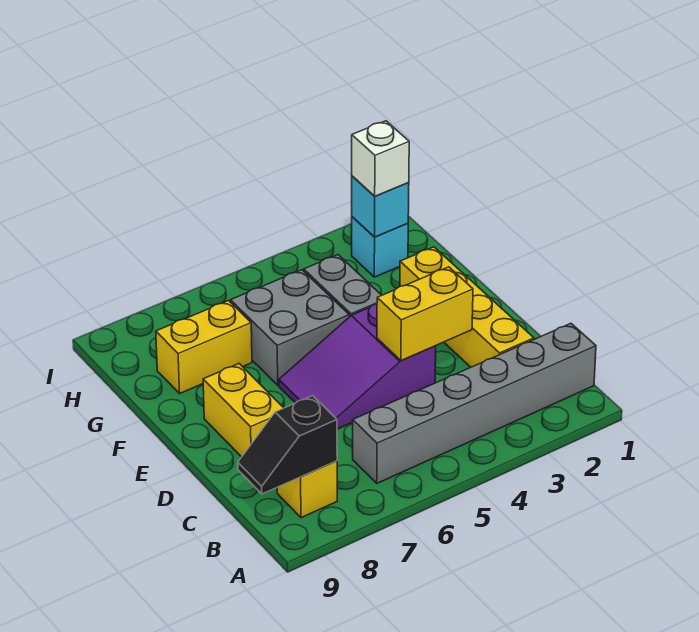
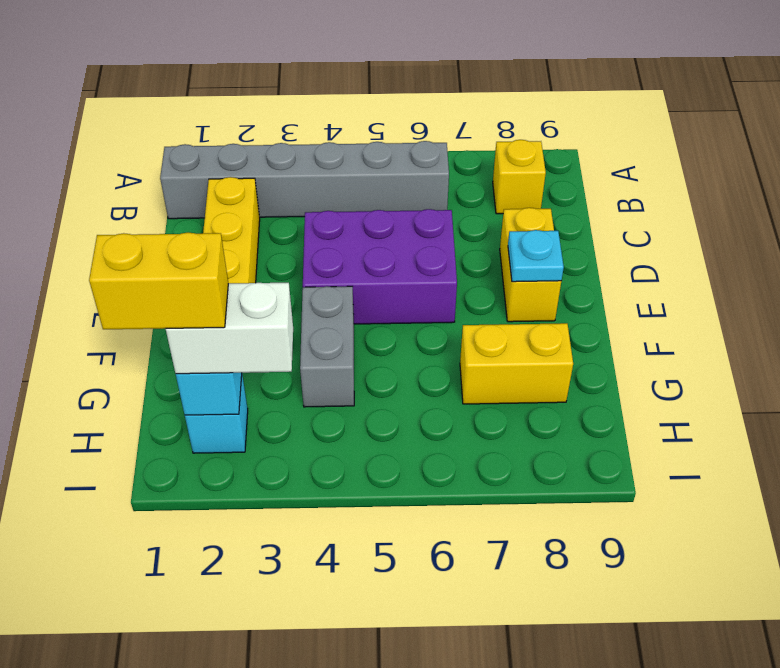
black 1x2 slope [238,396,337,494] -> none
yellow 1x2 brick [377,267,473,361] -> yellow 1x2 brick moved to [89,232,228,329]
purple 2x3 slope [279,304,436,429] -> purple 2x3 brick [303,209,457,324]
none -> cyan 1x1 plate [508,230,564,282]
grey 2x2 brick [230,270,349,385] -> none
white 1x1 brick [352,121,409,196] -> white 1x2 brick [166,283,293,374]

